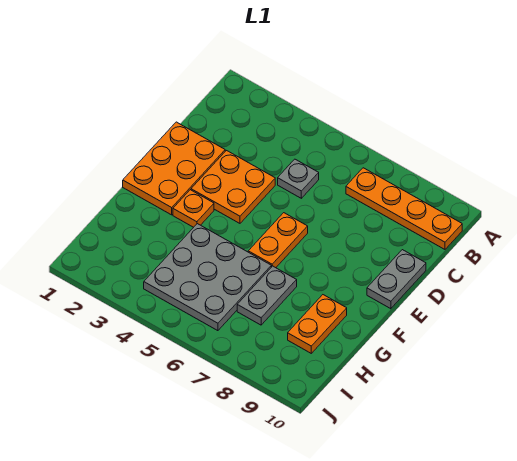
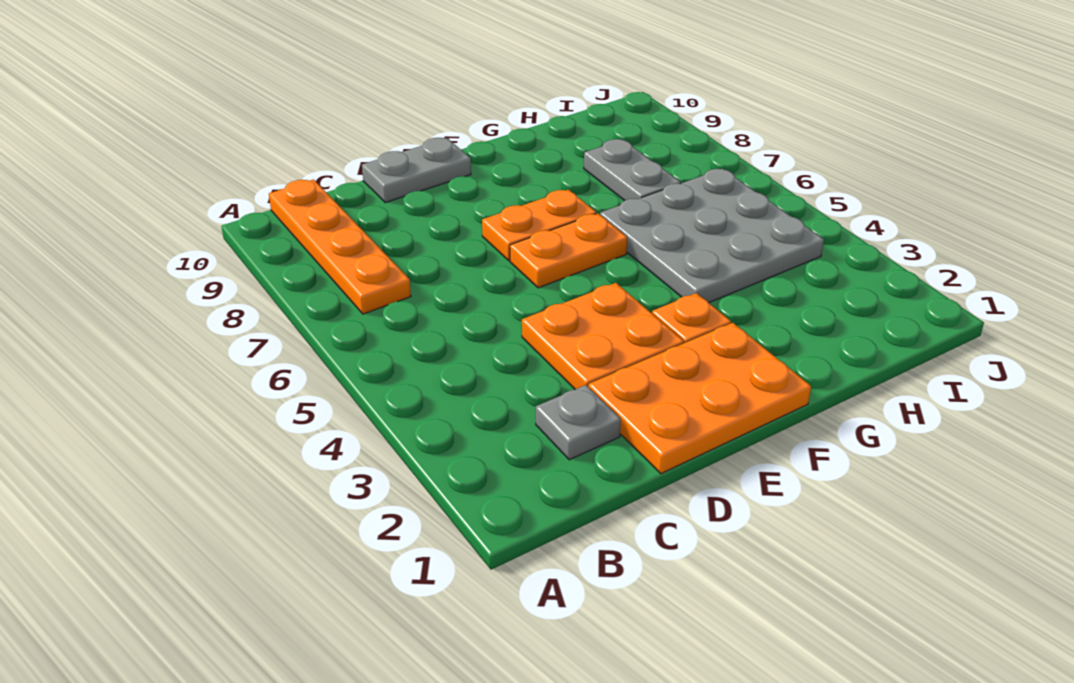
grey 1x1 plate [278,159,319,198] -> grey 1x1 plate moved to [536,385,621,460]
grey 1x2 plate [237,266,297,325] -> grey 1x2 plate turned to [584,139,681,201]
orange 1x2 plate [288,295,347,353] -> orange 1x2 plate moved to [482,190,596,261]

